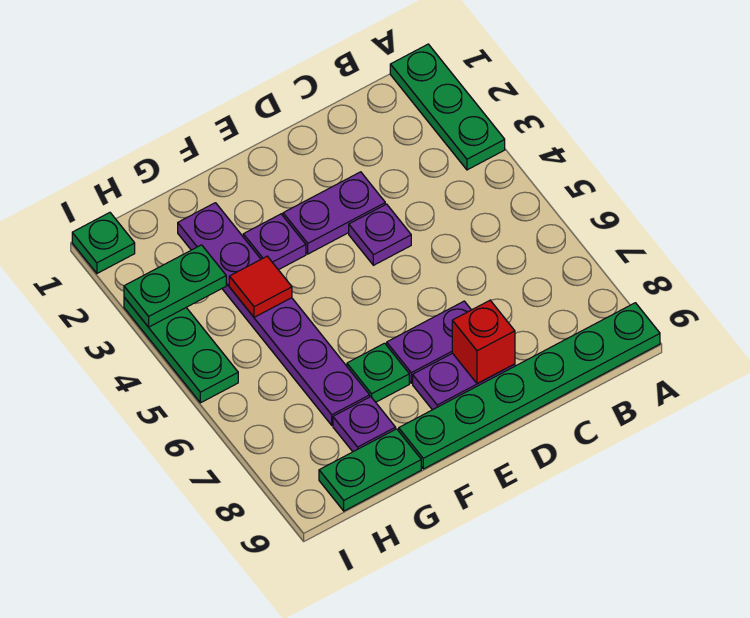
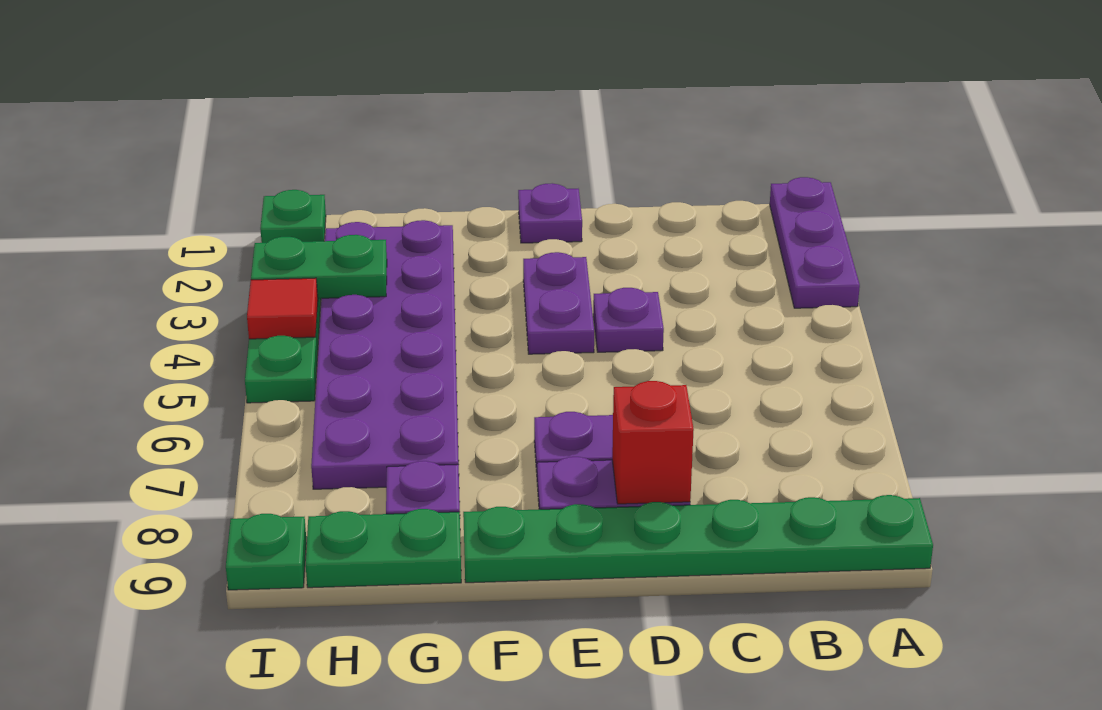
green 1x3 plate [390,44,505,170] -> purple 1x3 plate [770,177,860,308]
purple 1x2 plate [283,172,385,254] -> purple 1x2 plate turned to [523,252,594,354]
purple 1x1 plate [243,214,306,270] -> purple 1x1 plate moved to [518,183,582,243]
green 1x1 plate [347,343,409,402] -> green 1x1 plate moved to [226,514,306,590]
purple 1x6 plate [178,203,370,425] -> purple 2x6 plate [311,220,459,489]
red 1x1 tile [229,256,292,317] -> red 1x1 tile moved to [247,278,318,339]

